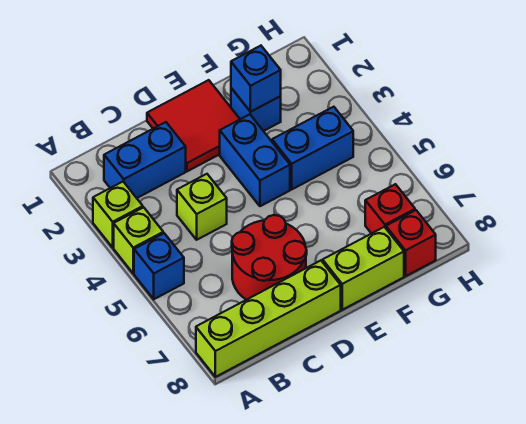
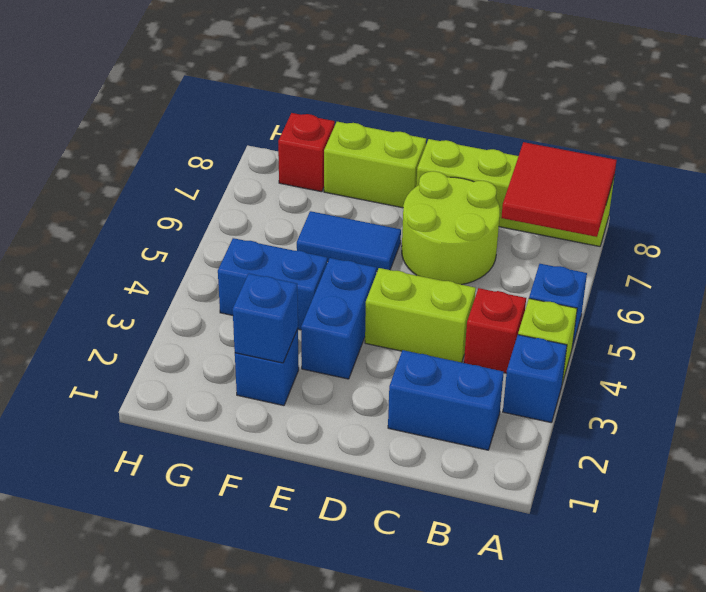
lime 1x1 brick [93,182,143,247] -> blue 1x1 brick [503,335,567,423]
lime 1x1 brick [177,174,227,240] -> lime 1x2 brick [365,268,476,363]
red 2x2 round brick [232,215,307,300] -> lime 2x2 round brick [402,171,500,285]
red 2x2 tile [147,80,240,171] -> red 2x2 tile moved to [501,142,617,237]
none -> blue 1x2 tile [297,211,401,272]
red 1x1 brick [365,184,415,234] -> red 1x1 brick moved to [464,288,526,373]

